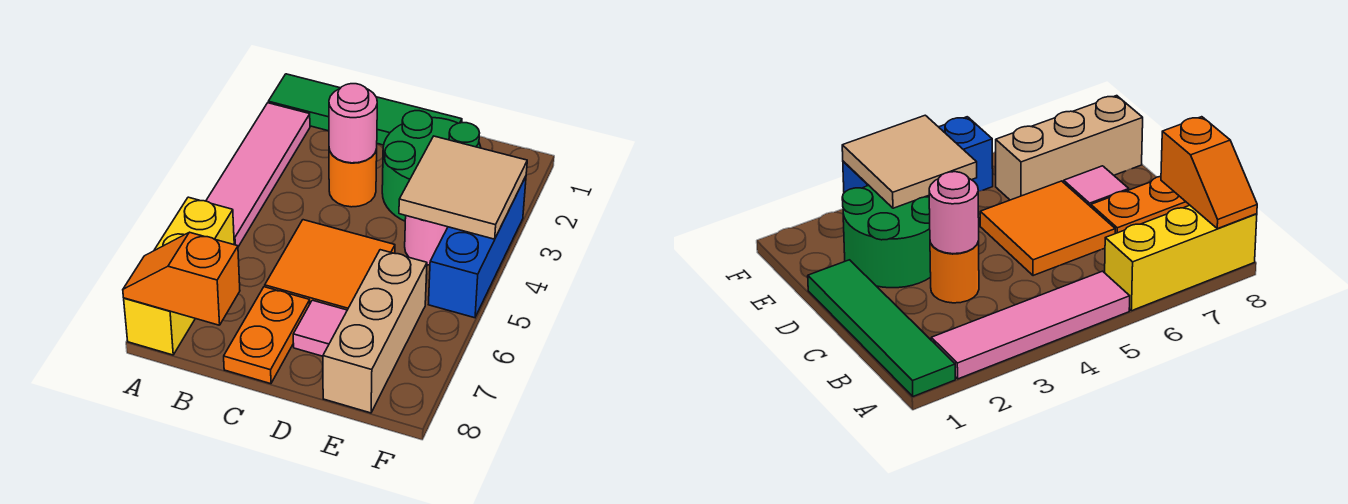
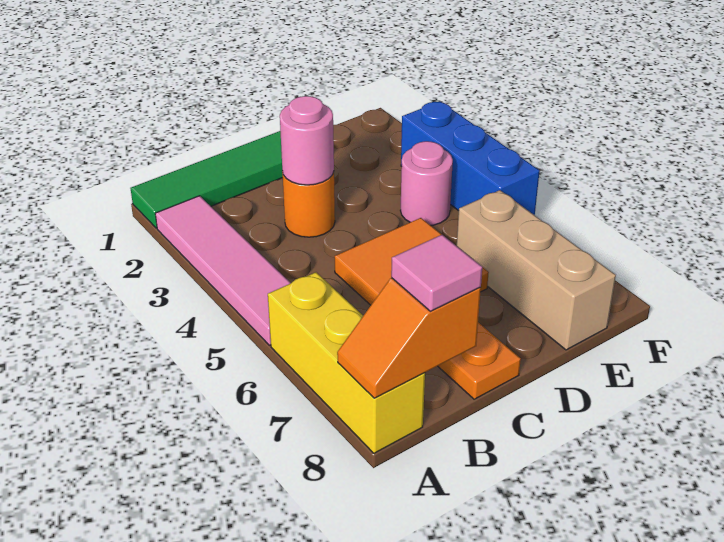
green 2x2 round brick [382,111,481,221] -> none
pink 1x1 tile [293,300,347,356] -> pink 1x1 tile moved to [391,235,482,311]
tan 2x2 tile [399,136,527,239] -> none

